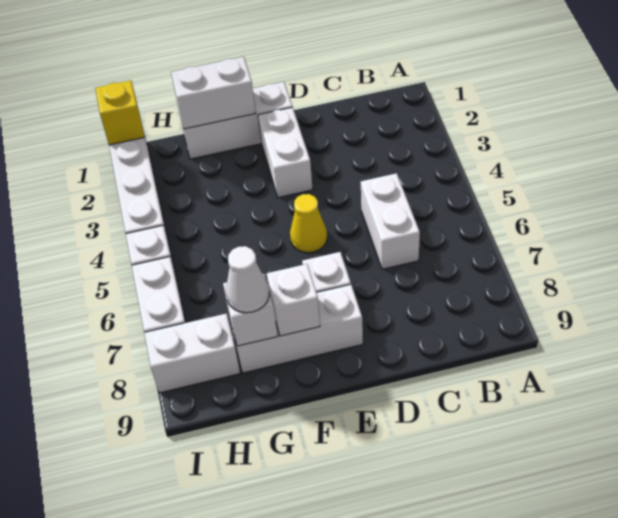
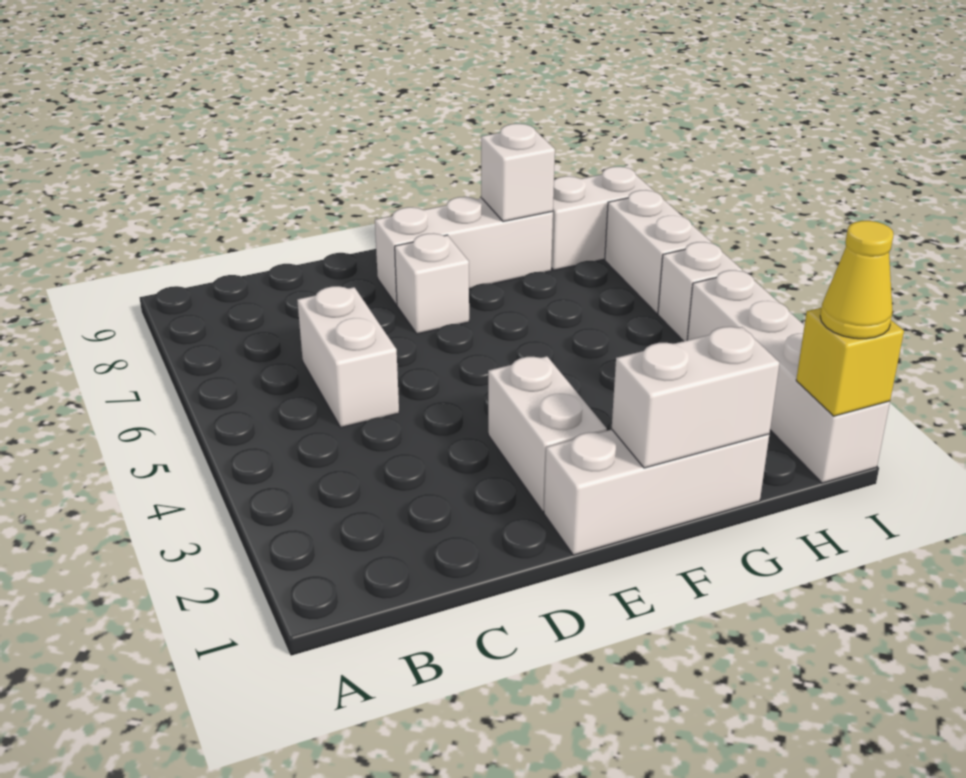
yellow 1x1 cone [290,194,327,253] -> yellow 1x1 cone moved to [820,221,894,339]
white 1x1 brick [267,264,320,336] -> none
white 1x1 cone [226,246,269,313] -> none

